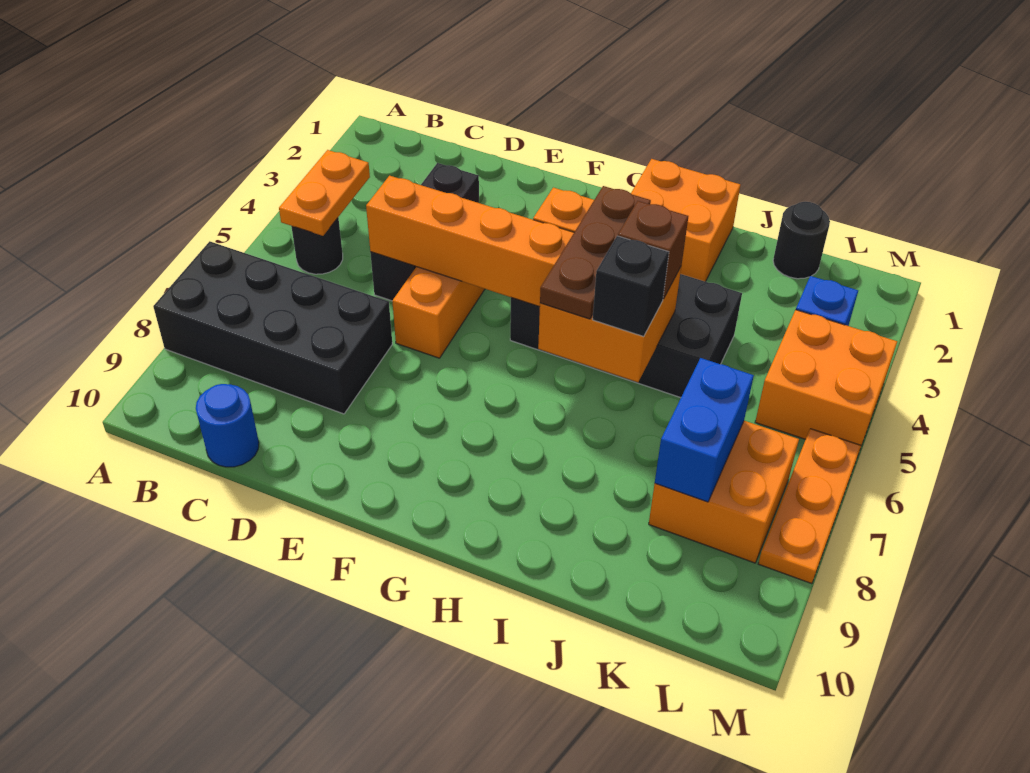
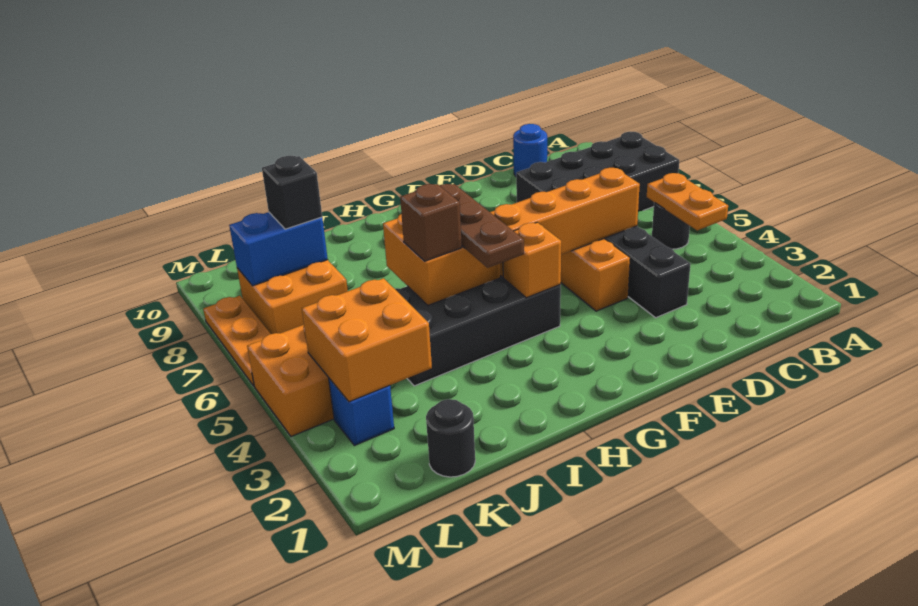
orange 2x2 brick [631,159,740,282] -> orange 2x2 brick moved to [302,278,432,402]
black 1x1 brick [593,236,669,336] -> black 1x1 brick moved to [262,156,322,229]
blue 1x2 brick [655,358,754,502] -> blue 1x2 brick turned to [229,212,328,286]

